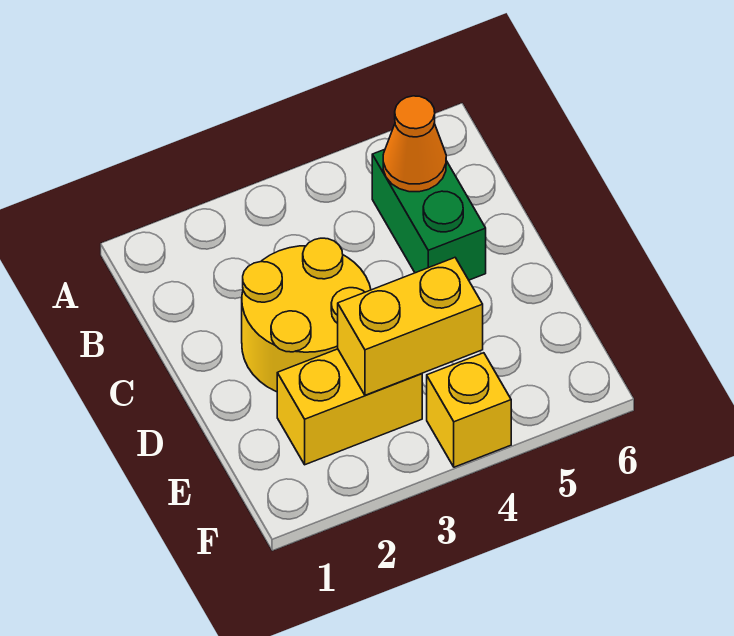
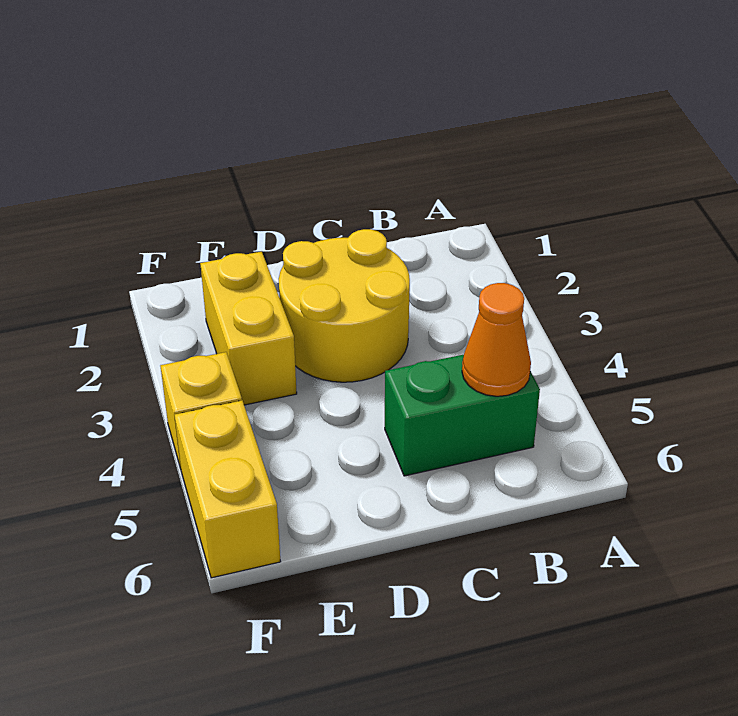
yellow 1x2 brick [338,258,483,395] -> yellow 1x2 brick moved to [175,401,281,578]

